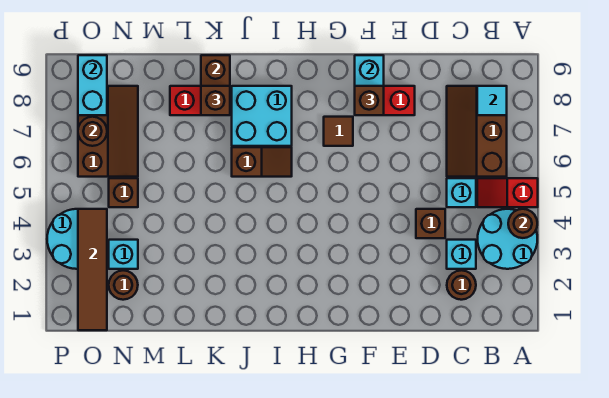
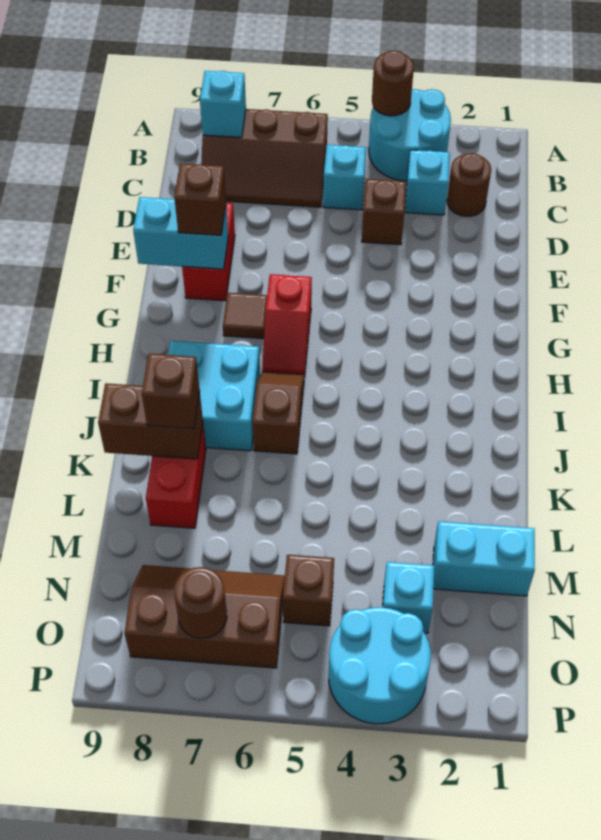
red 1x2 slope [477,178,538,207] -> red 1x2 slope moved to [262,274,312,378]
cyan 1x1 tile [477,86,507,115] -> cyan 1x1 brick [200,71,246,138]
brown 1x1 round brick [109,270,138,300] -> none
brown 1x4 tile [78,209,107,330] -> none
cyan 1x2 brick [78,55,107,115] -> cyan 1x2 brick moved to [433,521,535,596]

